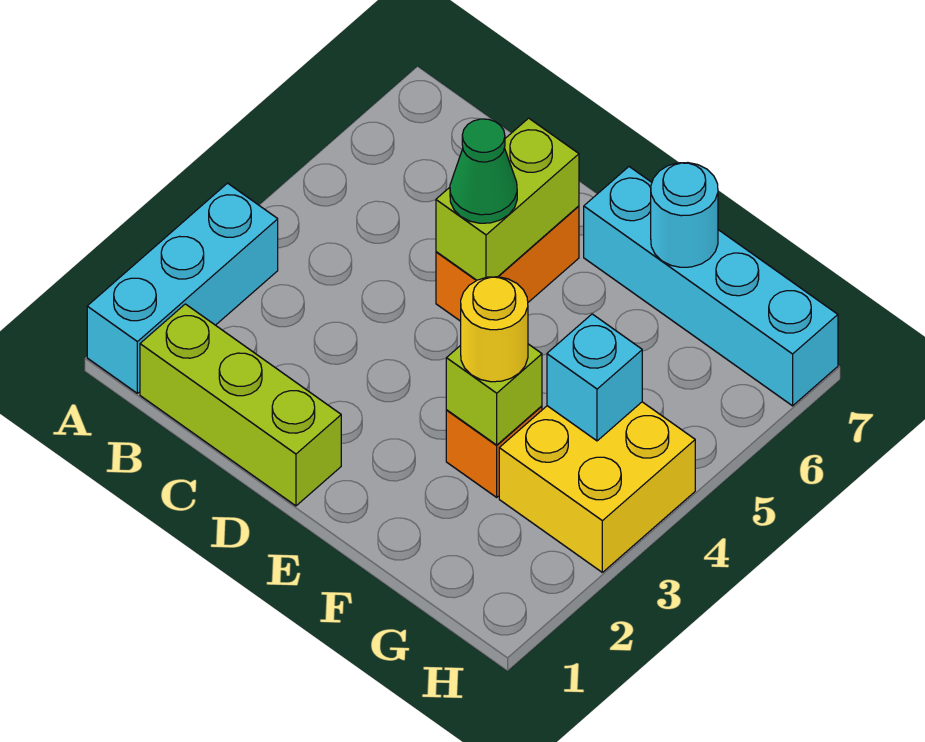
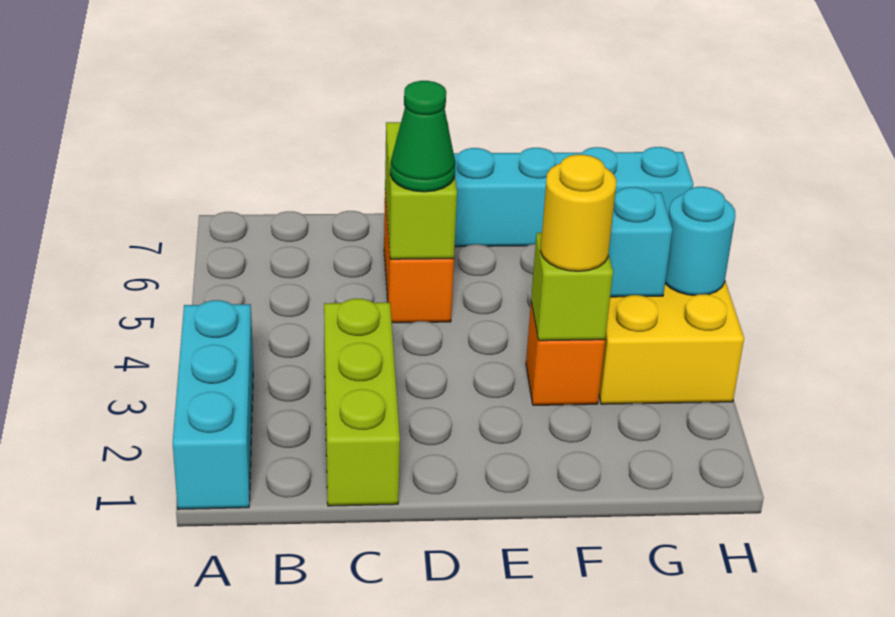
lime 1x3 brick [140,304,341,506] -> lime 1x3 brick turned to [324,299,400,506]
cyan 1x1 round brick [651,163,718,267] -> cyan 1x1 round brick moved to [665,187,735,295]

